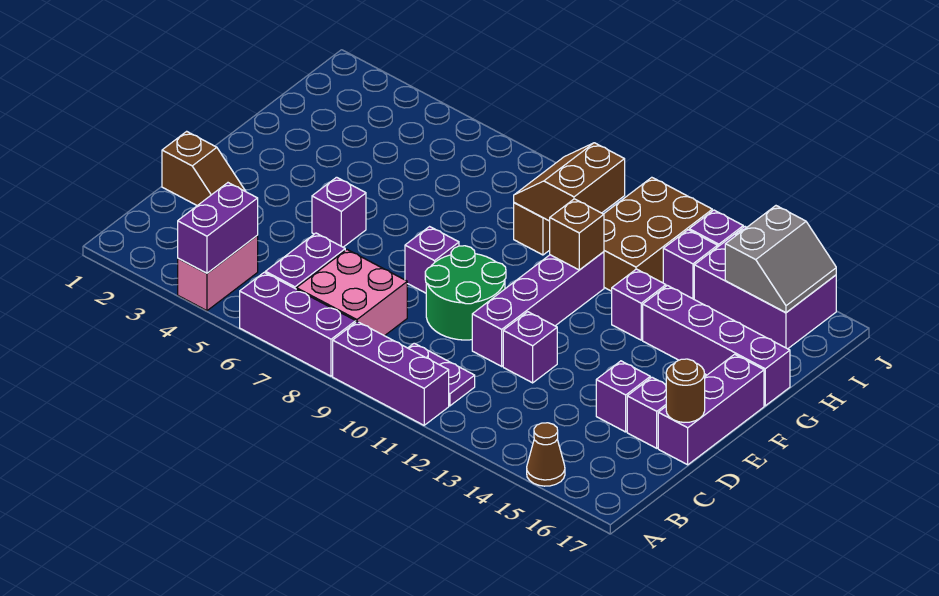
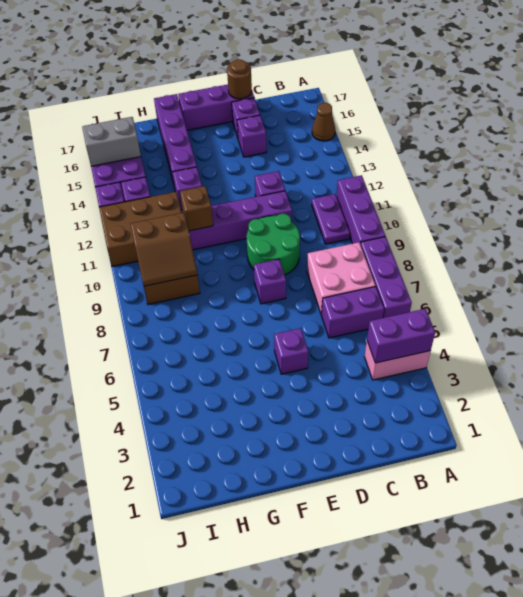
brown 1x2 slope [162,131,246,206] -> none

